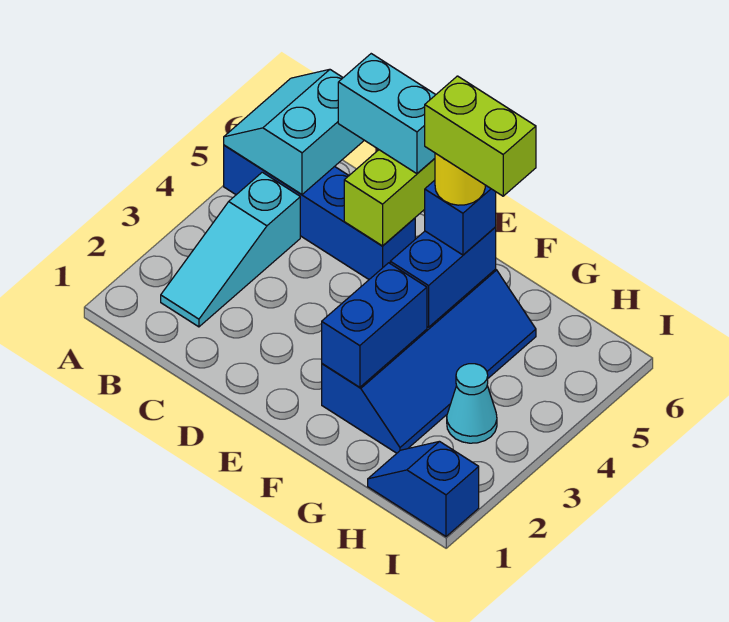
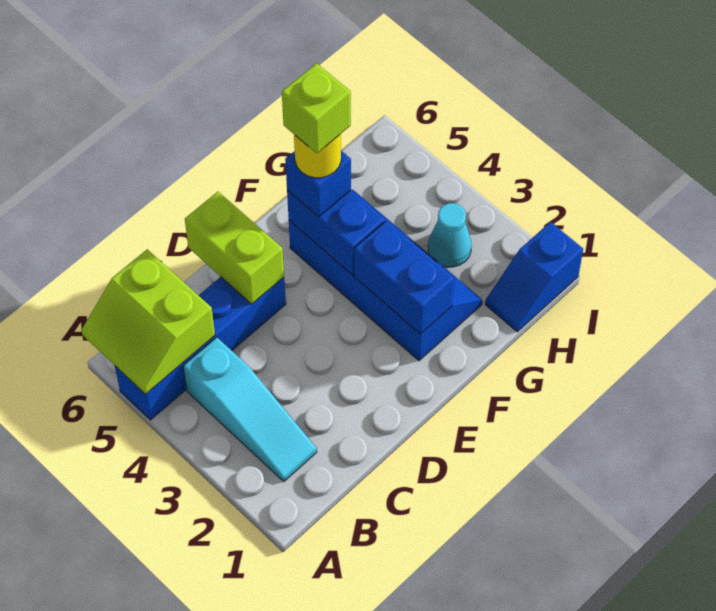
cyan 2x2 slope [224,69,364,194] -> lime 2x2 slope [82,249,215,394]
cyan 1x2 brick [338,54,436,174] -> none
lime 1x2 brick [425,76,536,196] -> lime 1x1 brick [282,63,351,153]

